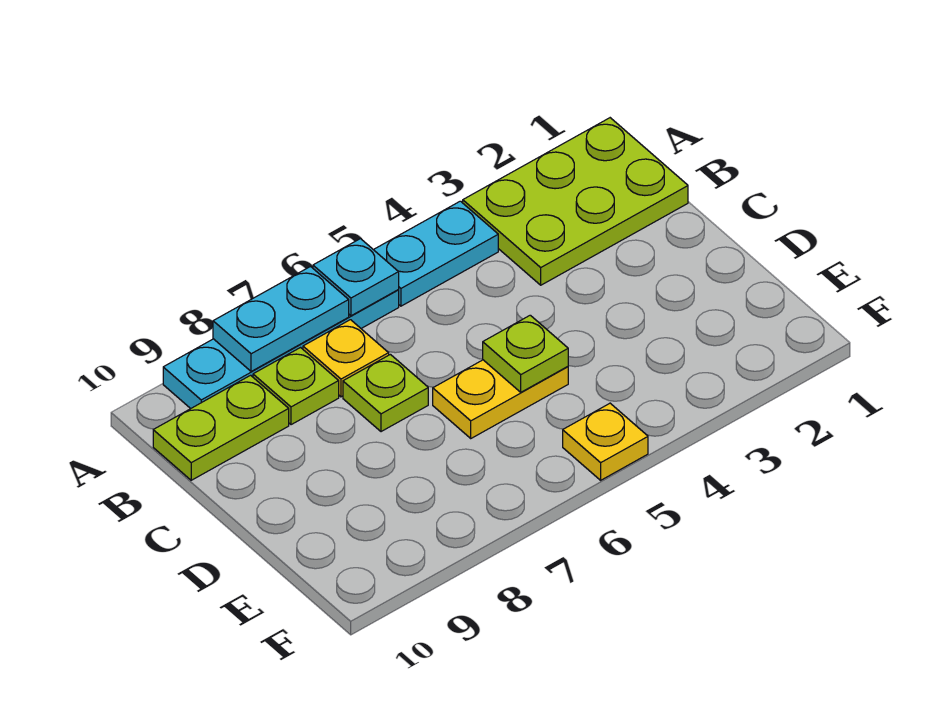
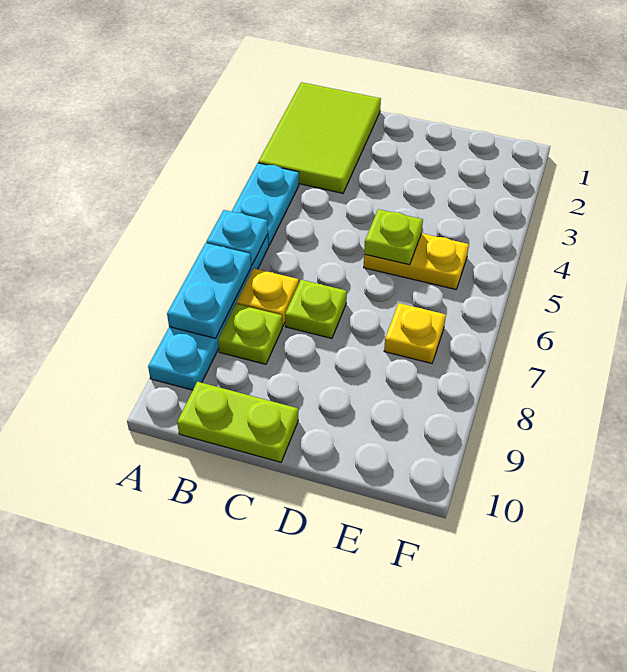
lime 2x3 plate [463,118,688,285] -> lime 2x3 tile [258,82,381,193]
lime 1x2 plate [153,375,289,480] -> lime 1x2 plate turned to [177,382,298,462]
yellow 1x2 plate [433,360,568,438] -> yellow 1x2 plate turned to [364,233,469,289]
yellow 1x1 plate [563,403,648,480] -> yellow 1x1 plate moved to [384,303,446,363]

